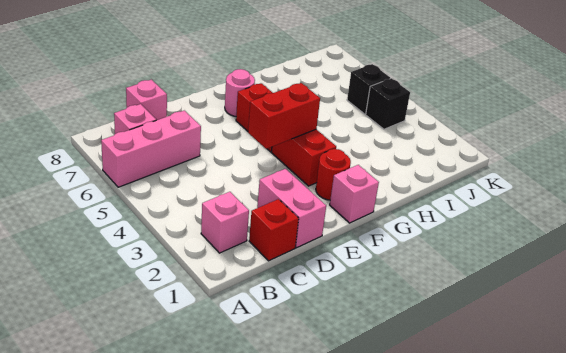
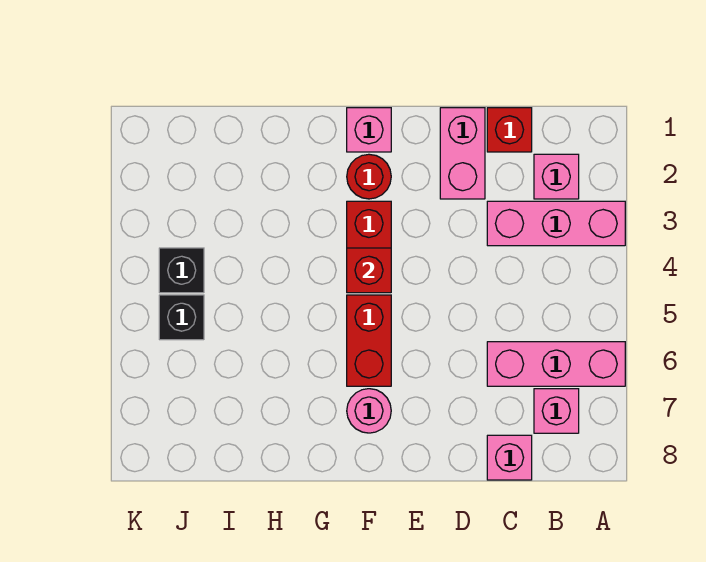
none -> pink 1x3 brick [487,201,625,246]
red 1x2 brick [248,83,320,149] -> red 1x1 brick [347,248,391,293]

